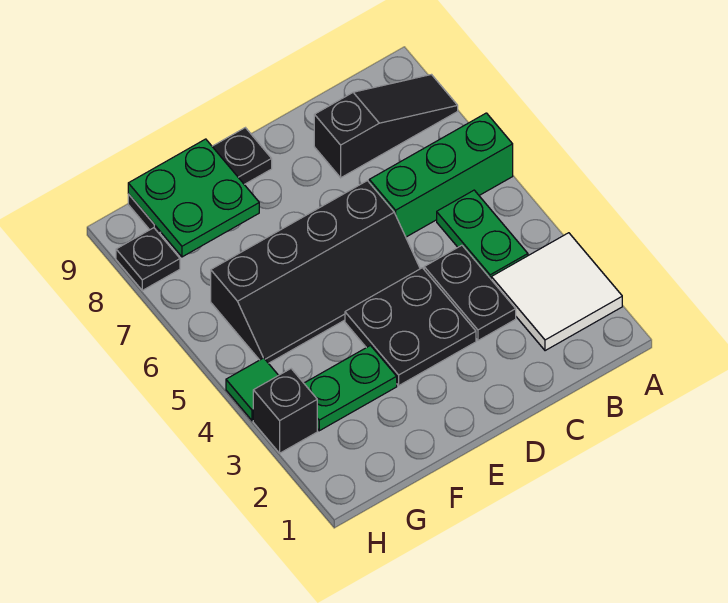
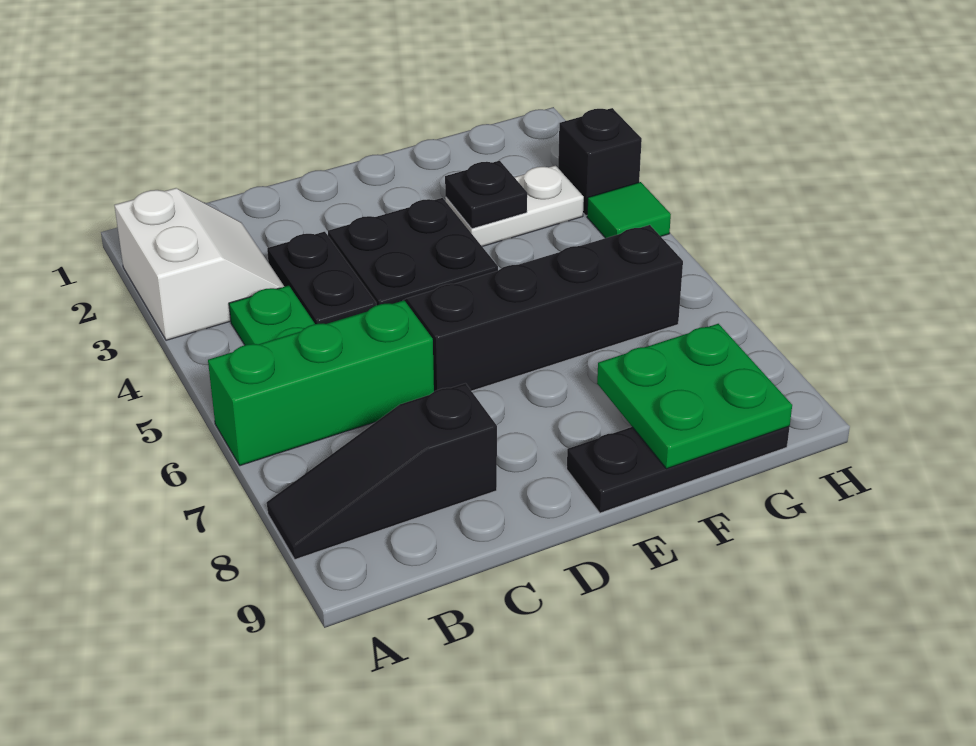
white 2x2 tile [491,233,622,351] -> white 2x2 slope [114,188,284,340]
green 1x2 plate [304,345,397,431] -> white 1x2 plate [445,165,584,246]
black 1x1 plate [116,228,180,290] -> black 1x1 plate moved to [445,161,527,229]

